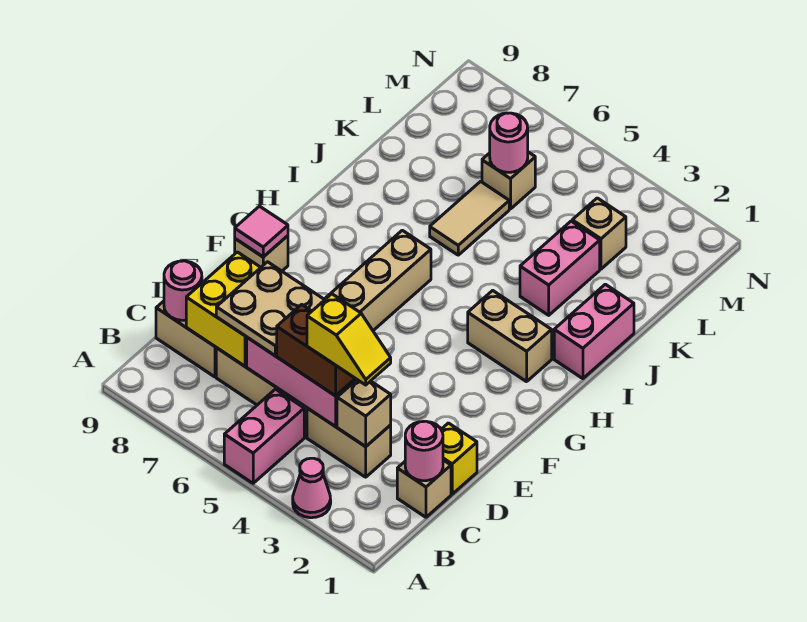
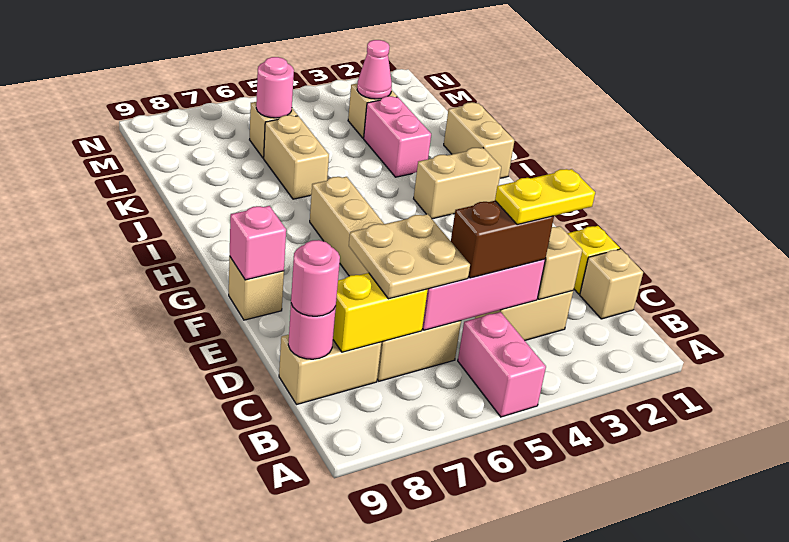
pink 1x1 cone [293,458,331,518] -> pink 1x1 cone moved to [357,40,392,99]
pink 1x1 round brick [405,421,443,481] -> pink 1x1 round brick moved to [291,240,340,316]
yellow 1x2 slope [307,294,391,385] -> yellow 1x2 plate [495,169,595,225]
yellow 2x2 brick [186,252,261,366] -> yellow 1x2 brick [333,273,428,352]
pink 1x1 tile [235,206,288,257] -> pink 1x1 brick [230,206,286,280]
pink 1x2 brick [554,284,634,379] -> tan 1x2 brick [444,102,515,178]
tan 1x2 tile [430,181,509,255] -> tan 1x2 brick [264,115,329,199]

